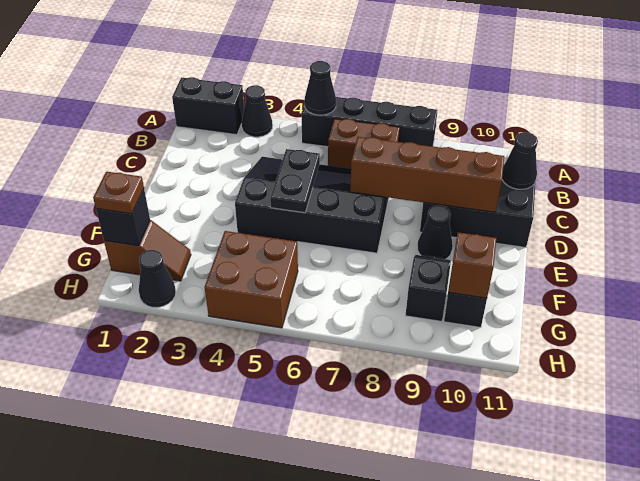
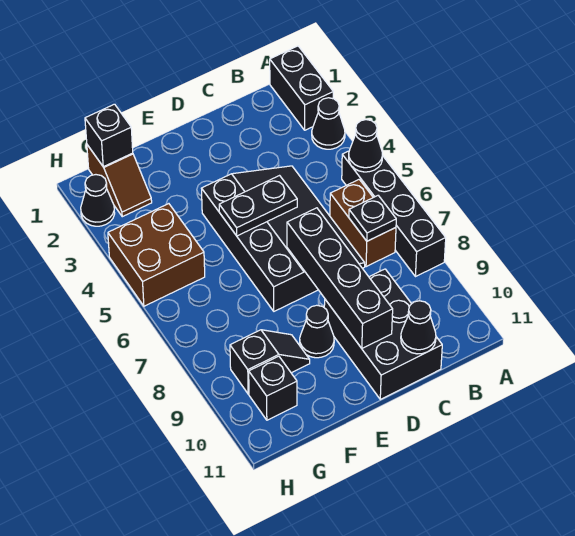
none -> black 1x1 plate [349,196,396,241]
brown 1x4 brick [350,137,504,212] -> black 1x4 brick [287,208,393,348]
brown 1x1 plate [93,172,144,214] -> none
brown 1x1 brick [449,232,496,298] -> none

